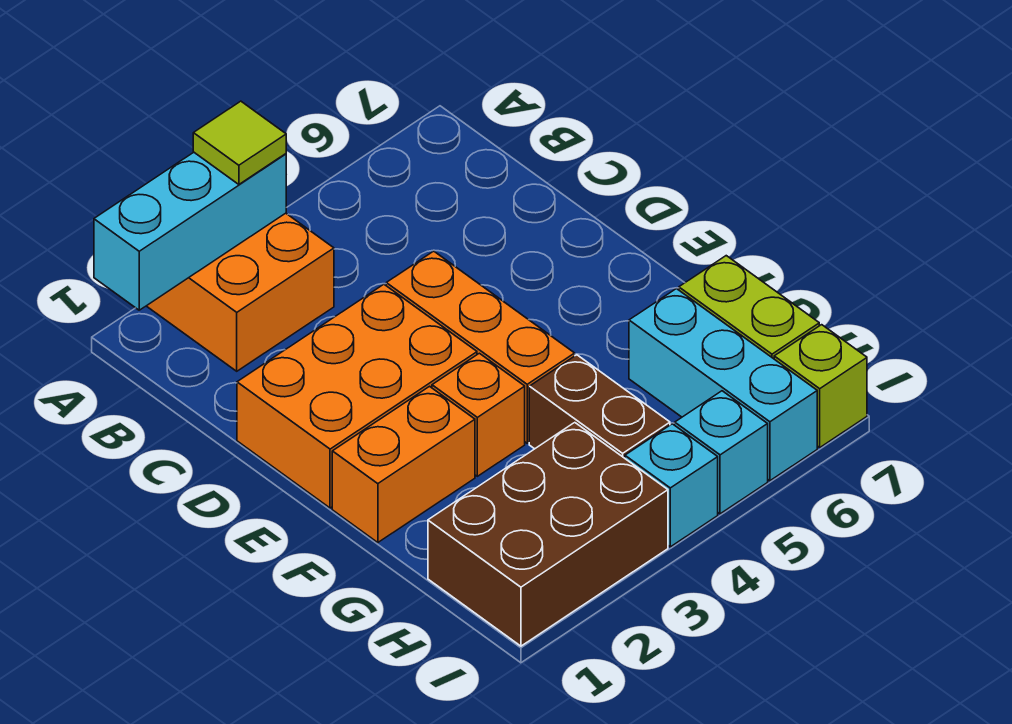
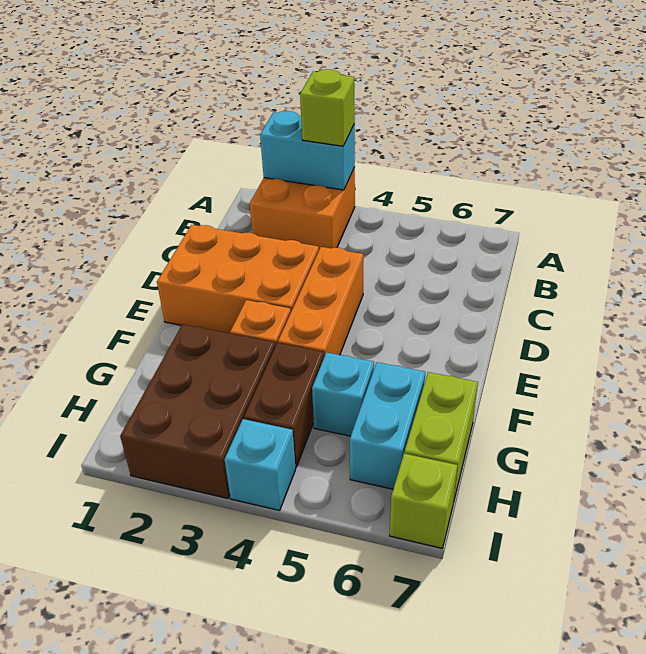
cyan 1x3 brick [94,152,286,310] -> cyan 1x2 brick [260,111,355,190]
lime 1x1 tile [193,101,286,184] -> lime 1x1 brick [300,69,355,146]
orange 1x2 brick [332,386,475,543] -> none
cyan 1x3 brick [629,289,817,481] -> cyan 1x2 brick [350,362,425,489]
brown 2x3 brick [428,423,668,646] -> brown 2x3 brick turned to [120,324,275,498]
cyan 1x1 brick [675,391,768,514] -> cyan 1x1 brick moved to [312,352,374,436]

